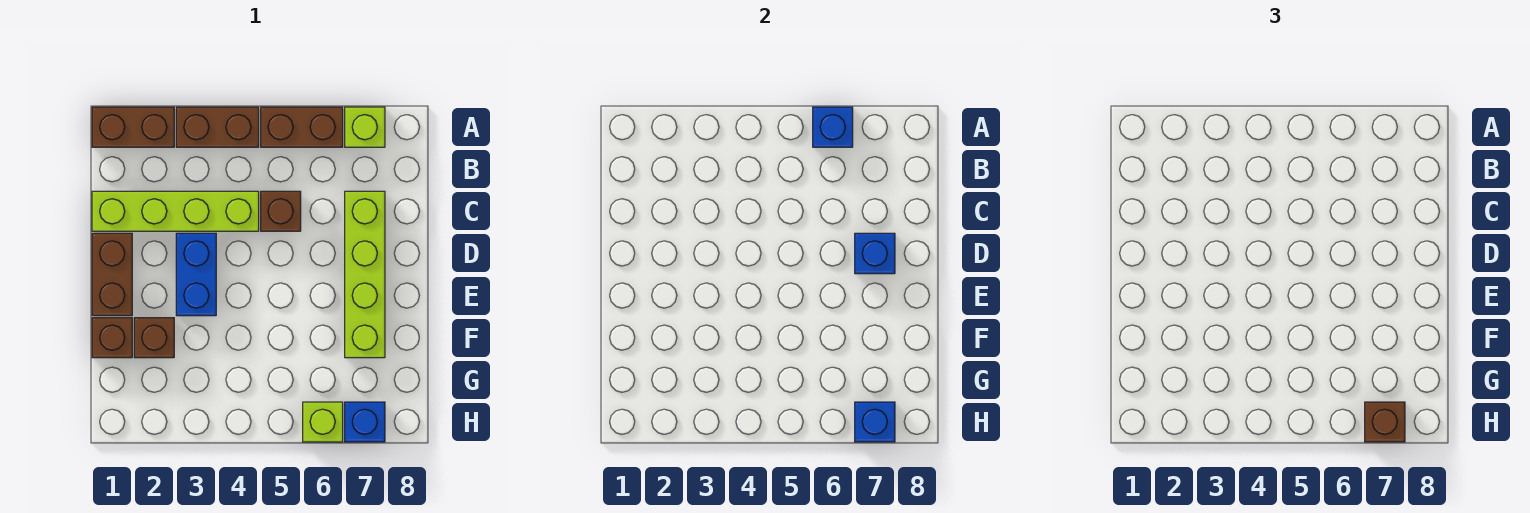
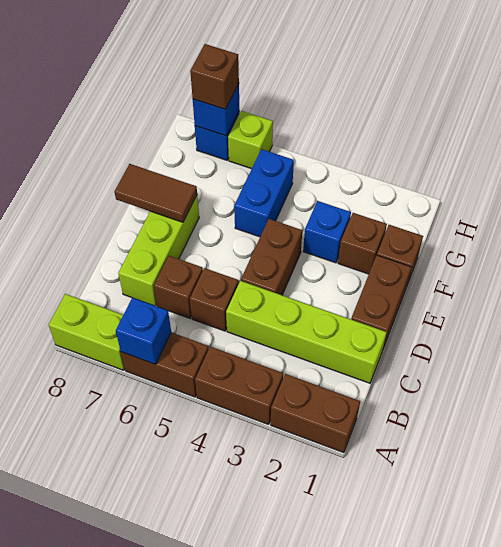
lime 1x1 brick [345,107,385,147] -> lime 1x2 brick [49,294,125,370]
none -> brown 1x1 brick [154,256,203,318]
lime 1x4 brick [345,191,385,358] -> lime 1x3 brick [118,196,199,306]
blue 1x2 brick [176,233,216,316] -> blue 1x2 brick moved to [234,149,294,237]
none -> brown 1x2 brick [241,219,302,295]
blue 1x1 brick [855,233,895,274] -> blue 1x1 brick moved to [303,201,351,263]
none -> brown 1x2 tile [115,164,197,222]

